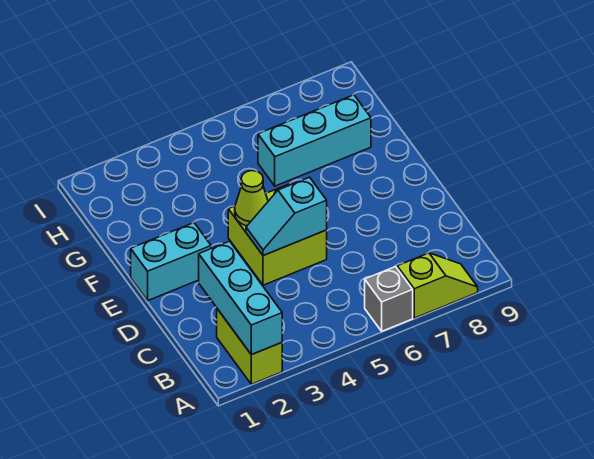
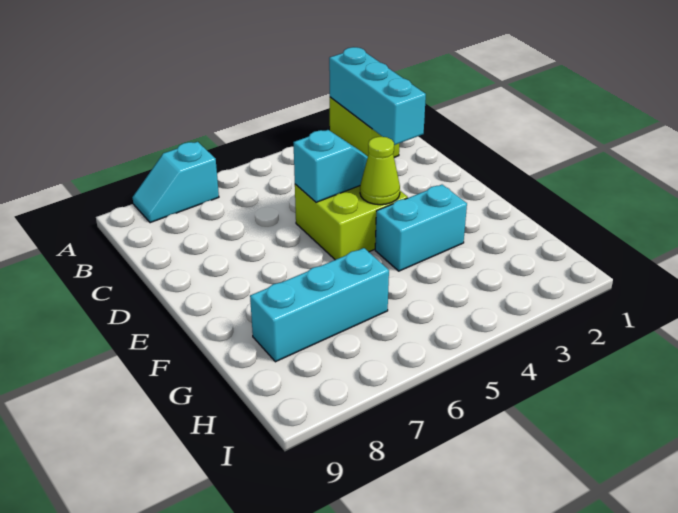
grey 1x1 brick [365,267,413,331] -> none
lime 1x2 slope [397,253,478,318] -> cyan 1x2 slope [133,142,219,223]
cyan 1x2 brick [131,223,211,300] -> cyan 1x2 brick moved to [375,185,467,271]

